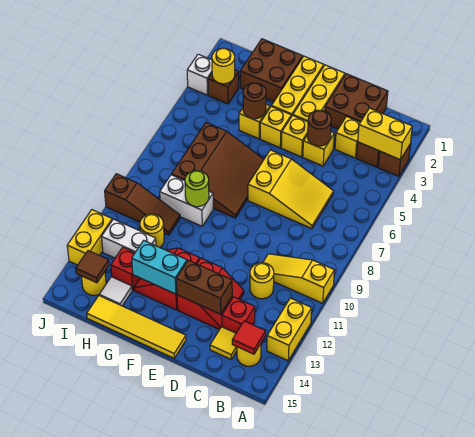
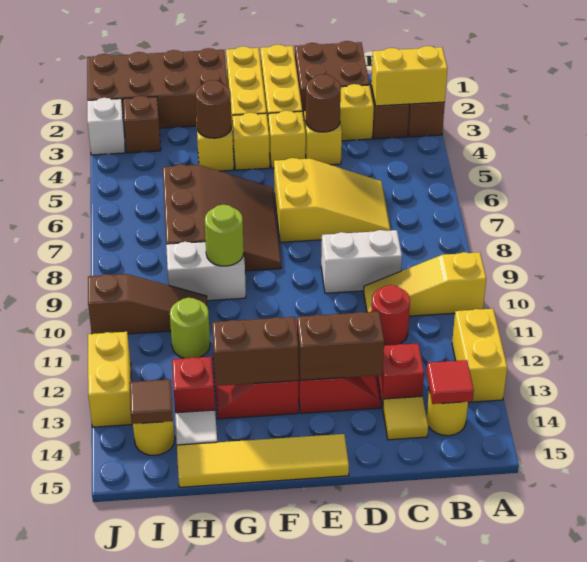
yellow 1x1 round brick [250,263,274,299] -> red 1x1 round brick [371,285,410,346]
cyan 1x2 brick [132,240,187,294] -> brown 1x2 brick [212,317,298,386]
brown 2x2 brick [240,39,303,102] -> brown 2x4 brick [87,48,228,130]
yellow 1x1 round brick [140,214,164,247] -> lime 1x1 round brick [170,298,210,358]
white 1x2 brick [102,219,156,258] -> white 1x2 brick moved to [321,230,402,293]
yellow 1x1 round brick [212,48,235,84] -> none

